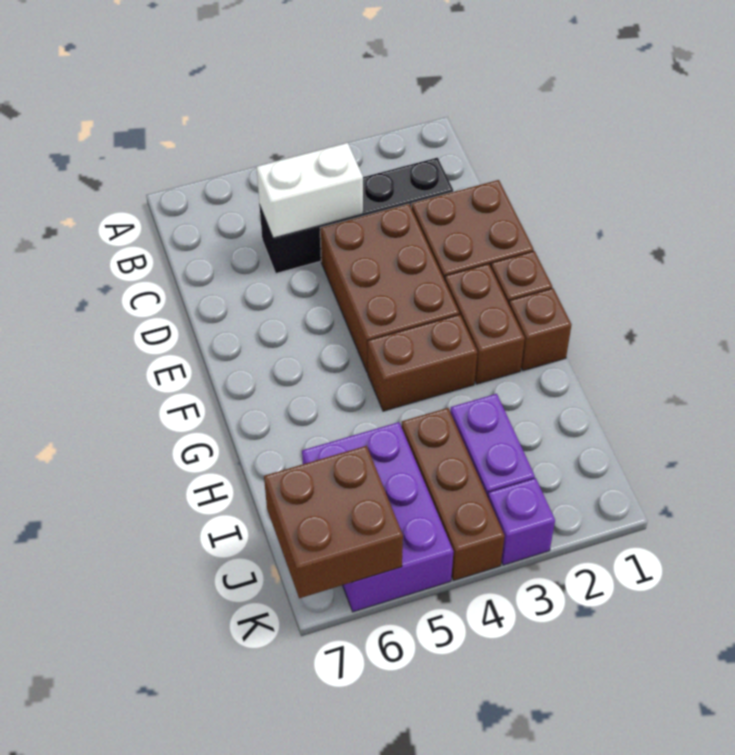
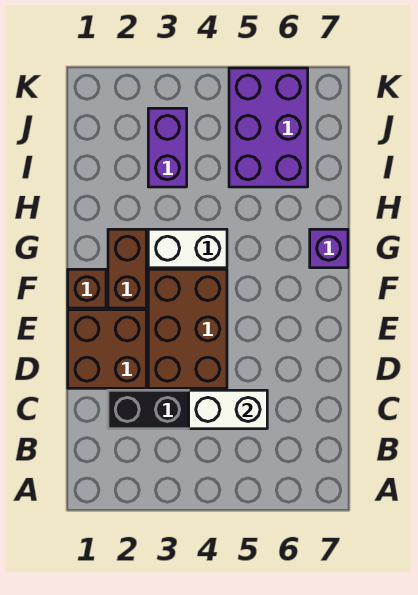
brown 1x1 brick [509,288,571,371] -> none
brown 1x2 brick [368,314,477,411] -> white 1x2 brick [148,229,227,268]
brown 1x3 brick [401,408,505,580] -> none
brown 2x2 brick [264,446,403,598] -> none
purple 1x1 brick [488,478,555,565] -> purple 1x1 brick moved to [310,229,348,268]

